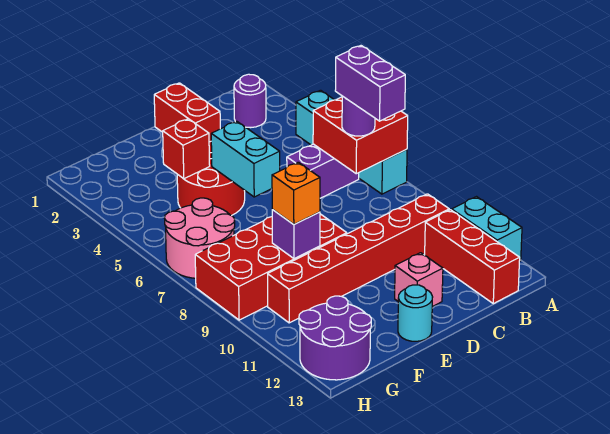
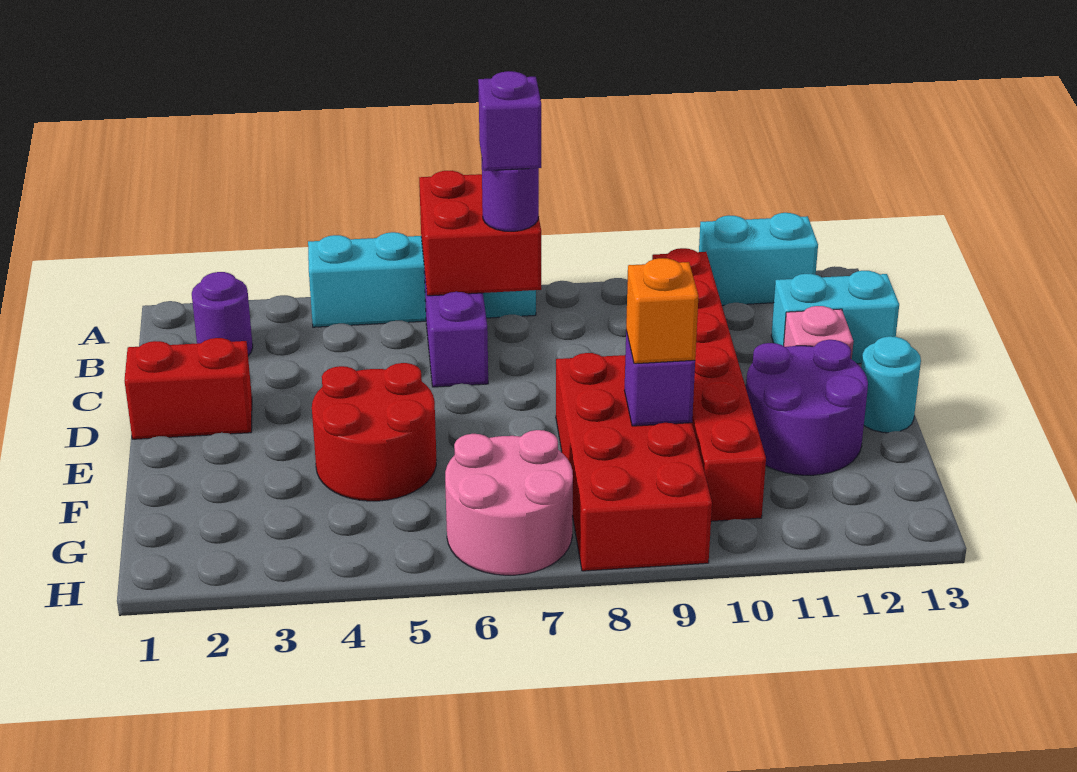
purple 1x2 brick [335,46,405,121] -> purple 1x1 brick [478,71,541,171]
red 1x3 brick [425,210,520,304] -> none
cyan 1x2 brick [211,121,280,197] -> cyan 1x2 brick moved to [771,271,899,364]
red 1x1 brick [163,119,210,179] -> none
purple 2x2 round brick [299,296,371,380] -> purple 2x2 round brick moved to [746,340,868,475]

